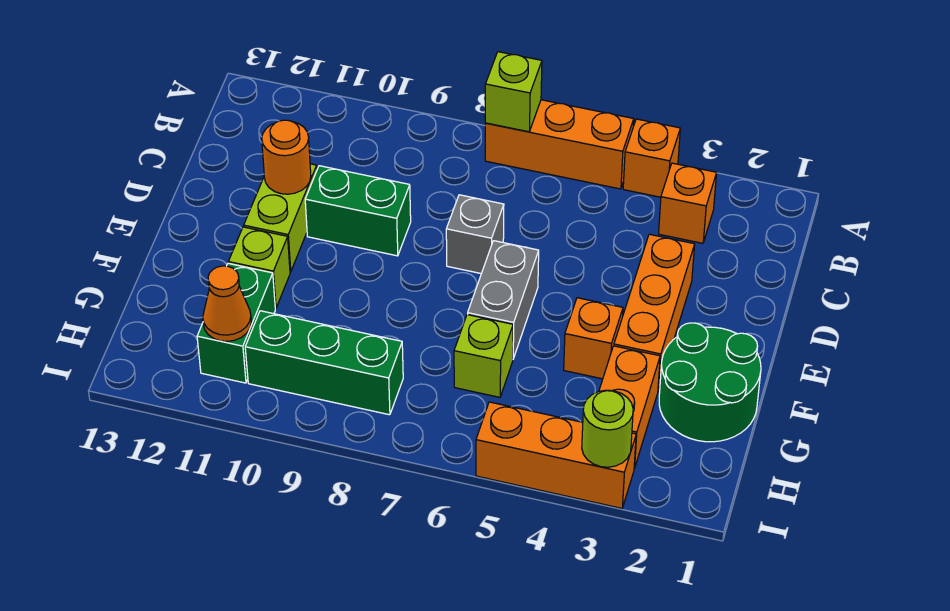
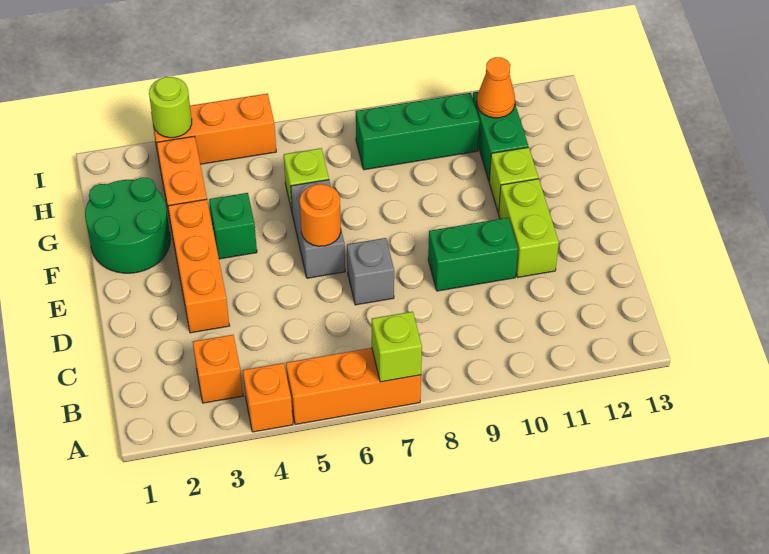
orange 1x1 round brick [262,120,311,194] -> orange 1x1 round brick moved to [300,184,341,246]
orange 1x1 brick [564,298,623,379] -> green 1x1 brick [209,193,257,259]

